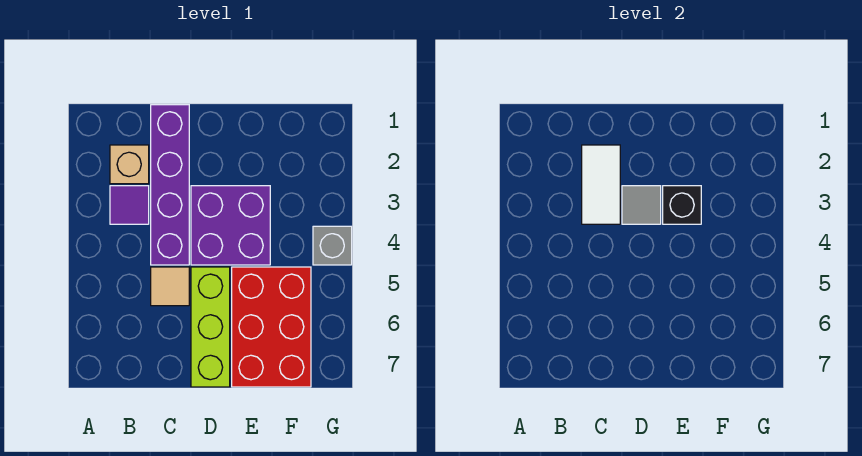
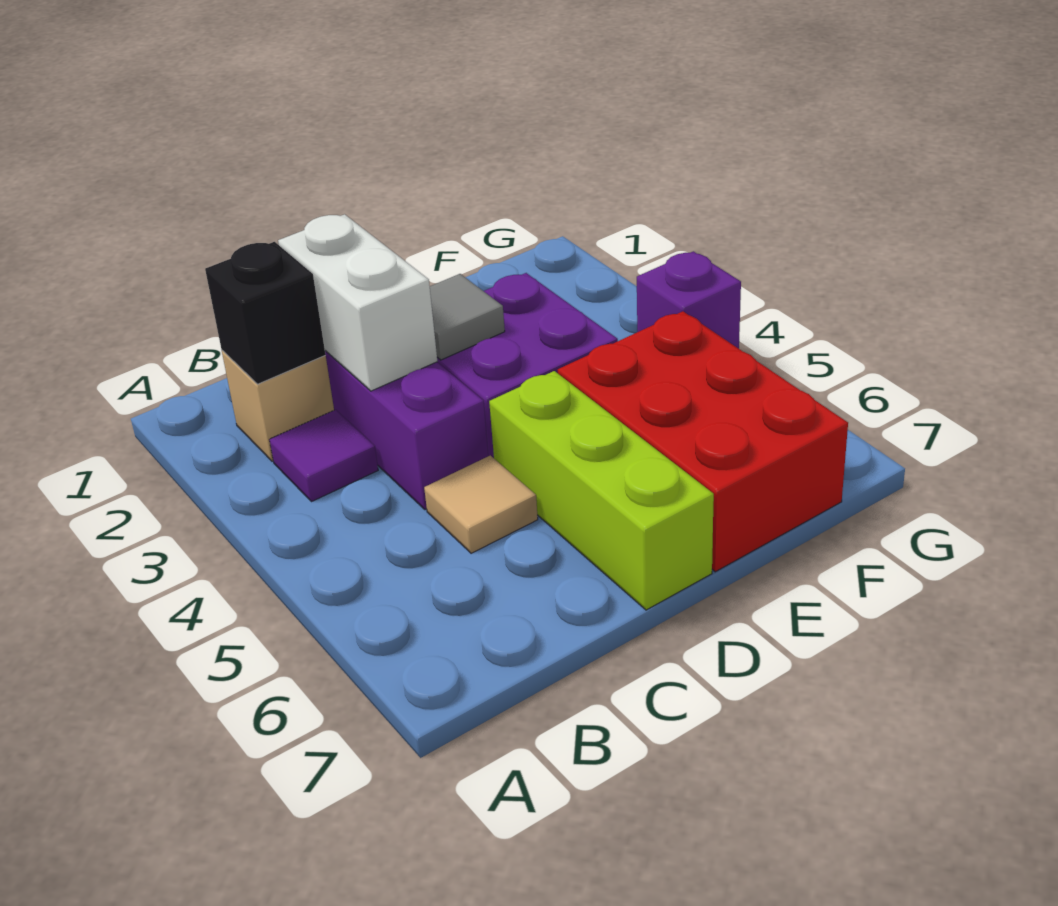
white 1x2 tile [582,145,620,224] -> white 1x2 brick [278,214,437,391]
black 1x1 brick [663,186,701,224] -> black 1x1 brick moved to [205,242,326,384]
grey 1x1 brick [313,226,352,265] -> purple 1x1 brick [637,251,741,349]

